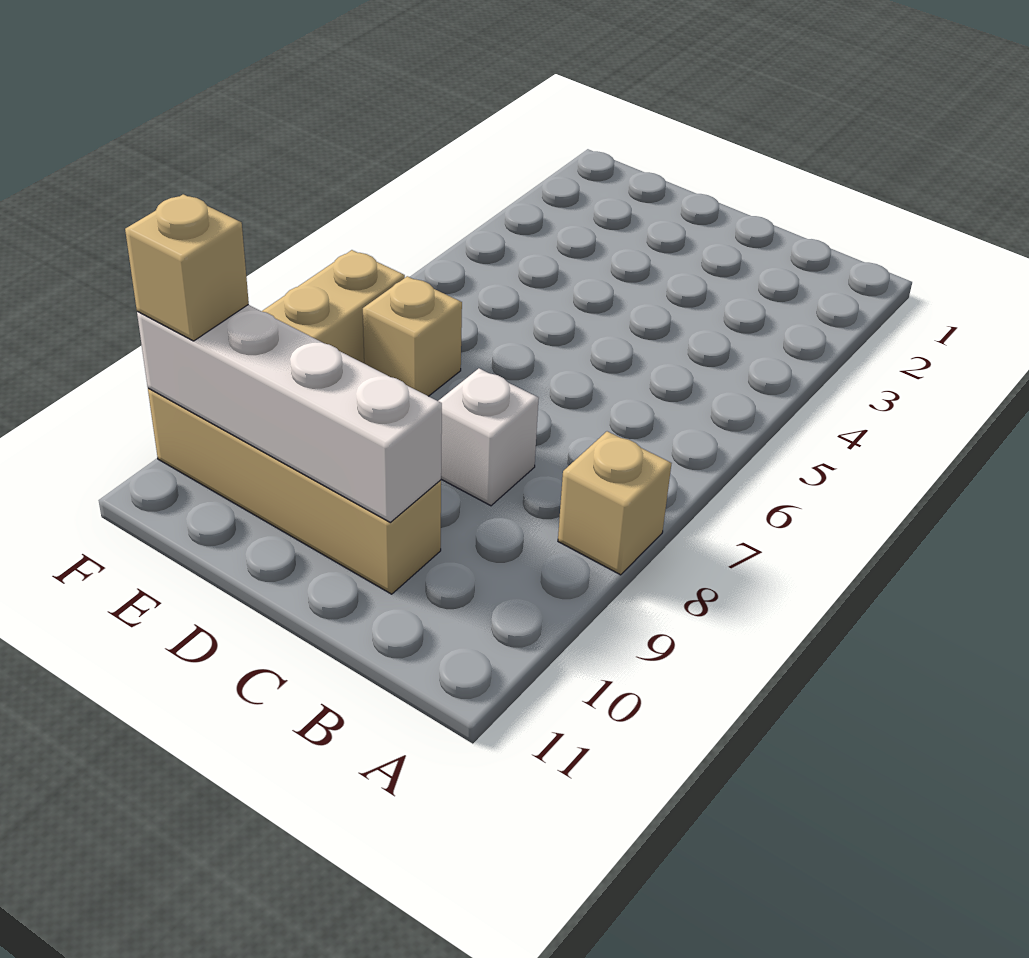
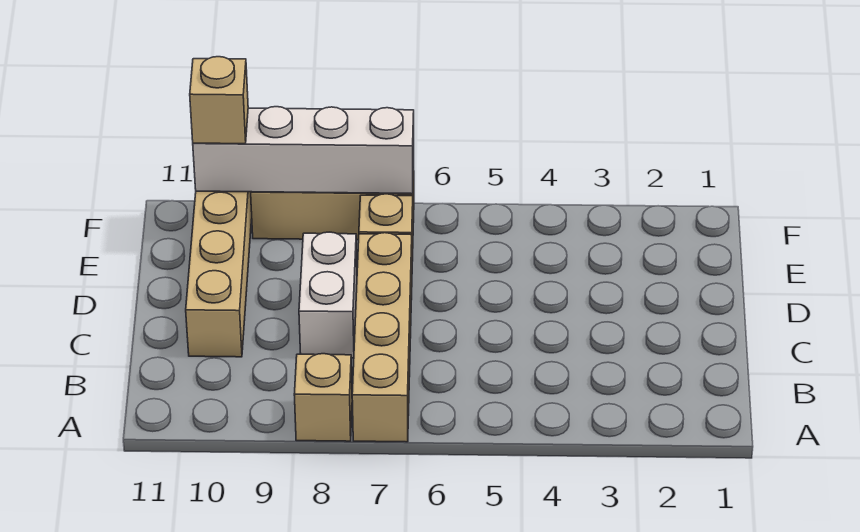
none -> tan 1x4 brick [352,233,412,442]
white 1x1 brick [439,368,539,506] -> white 1x2 brick [299,232,357,358]
white 1x4 brick [137,305,442,522] -> white 1x4 brick turned to [193,107,414,194]

